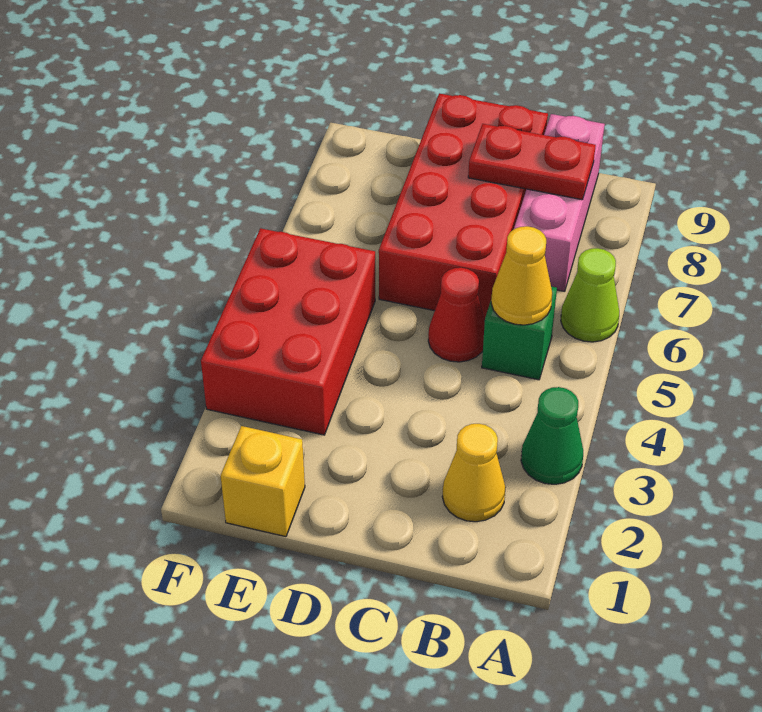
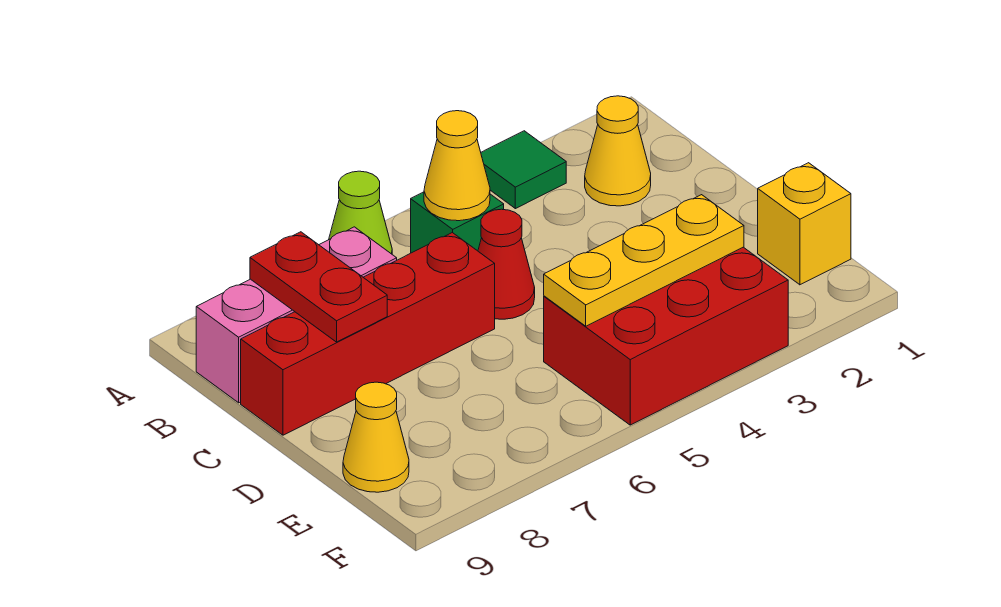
green 1x1 cone [521,387,583,484] -> green 1x1 tile [481,131,566,209]
red 2x4 brick [379,93,548,321] -> red 1x4 brick [241,233,495,435]
none -> yellow 1x3 plate [544,195,744,326]
none -> yellow 1x1 cone [343,382,409,492]

